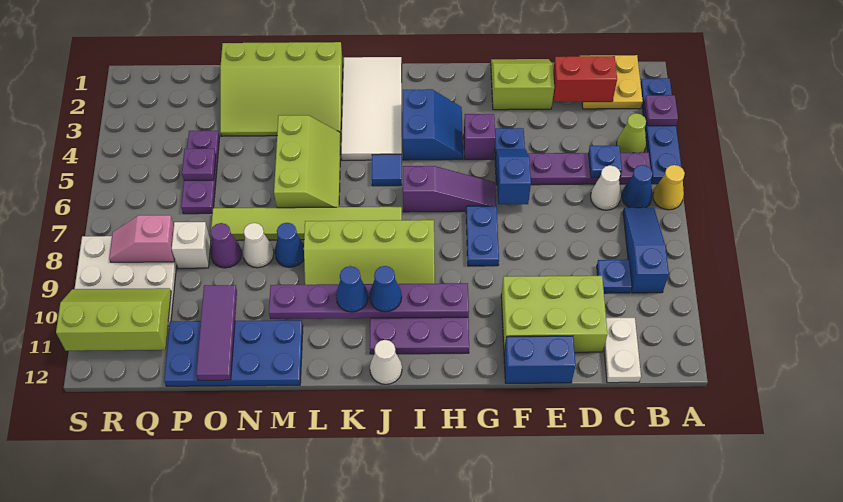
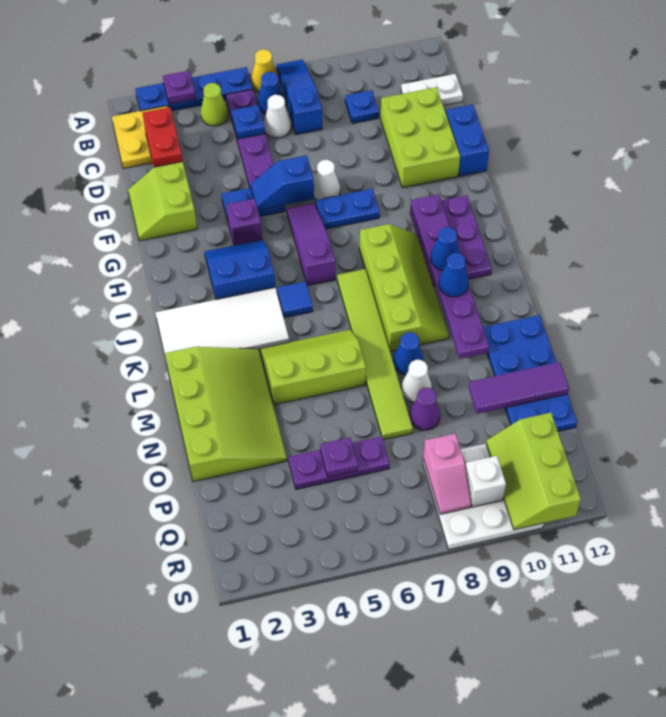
blue 1x3 slope [623,208,669,293] -> blue 1x3 slope turned to [276,60,322,135]
white 1x1 cone [370,340,402,384] -> white 1x1 cone moved to [314,160,340,200]
white 1x1 brick [172,222,211,268] -> white 1x1 brick moved to [465,456,506,507]

